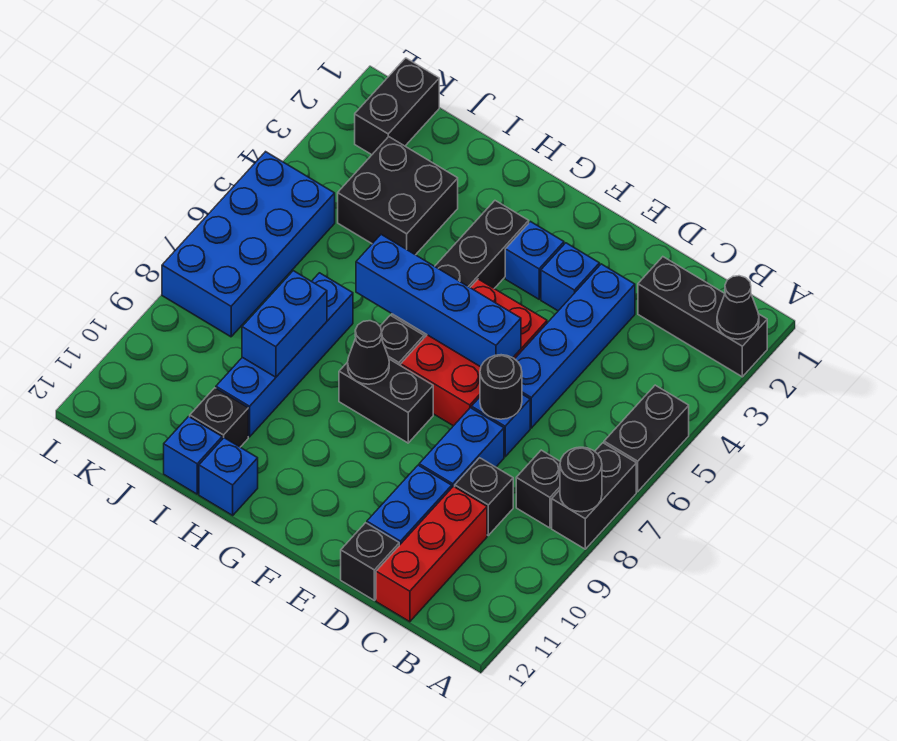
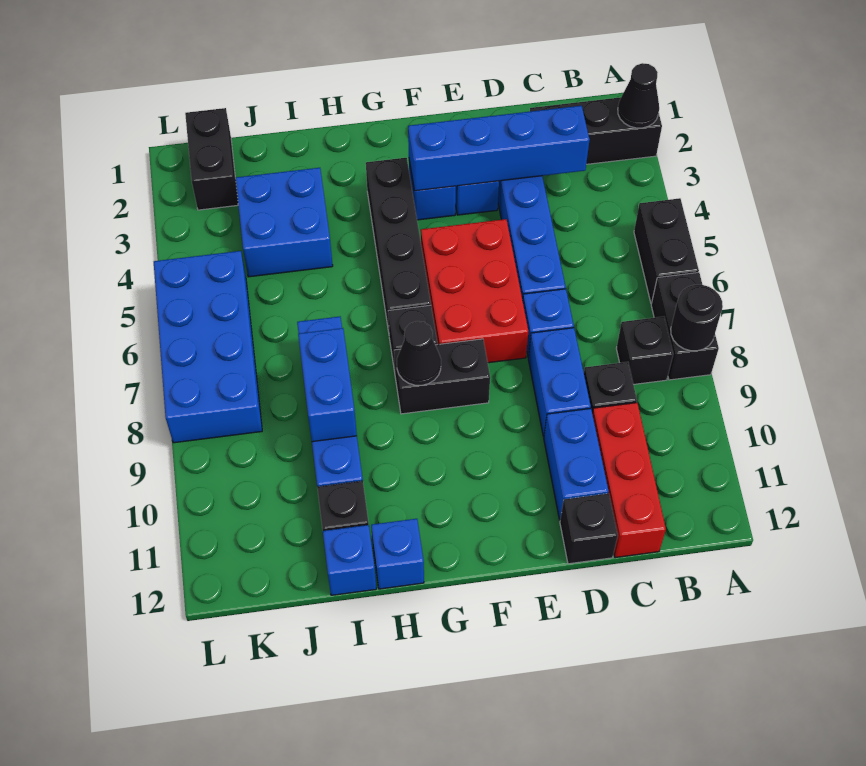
black 1x1 round brick [480,355,522,419] -> none
blue 1x4 brick [356,235,521,367] -> blue 1x4 brick moved to [408,106,590,191]
black 2x2 brick [338,137,458,255] -> blue 2x2 brick [235,168,333,277]

